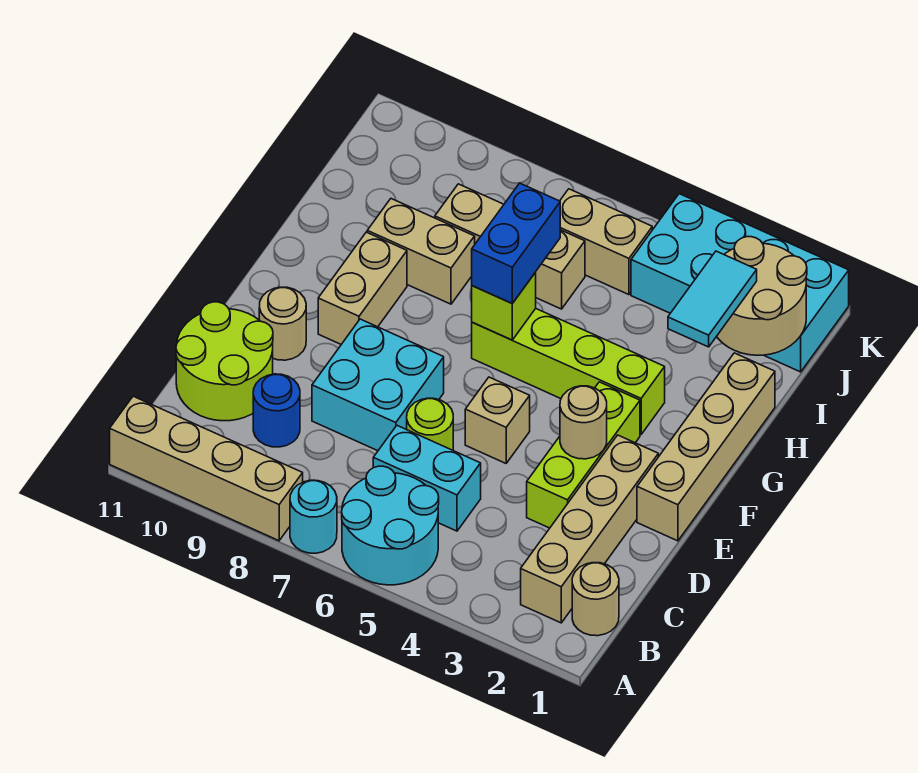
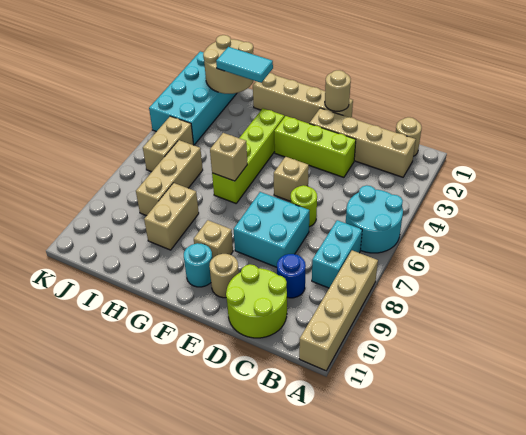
cyan 1x1 round brick [290,480,337,553] -> cyan 1x1 round brick moved to [184,243,212,287]
cyan 1x2 brick [373,426,481,531] -> cyan 1x2 brick moved to [312,220,362,288]
tan 1x1 round brick [560,386,607,459] -> tan 1x1 round brick moved to [325,70,351,111]
tan 1x2 brick [318,232,407,344] -> tan 1x1 brick [194,220,233,259]
lime 1x1 brick [472,272,536,340] -> tan 1x1 brick [210,133,247,181]
blue 1x2 brick [472,183,560,303] -> none

